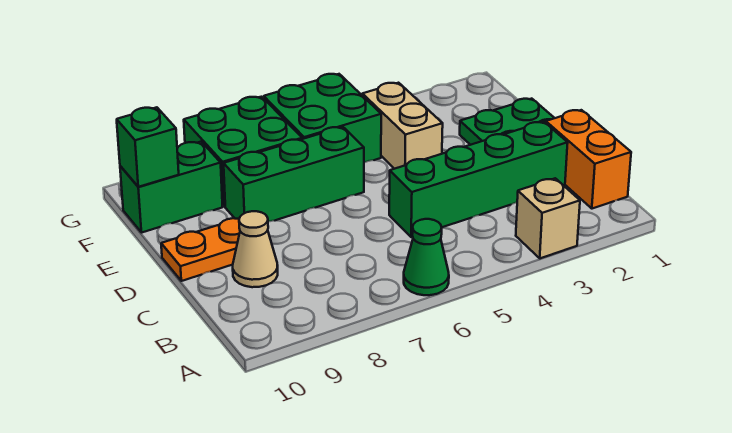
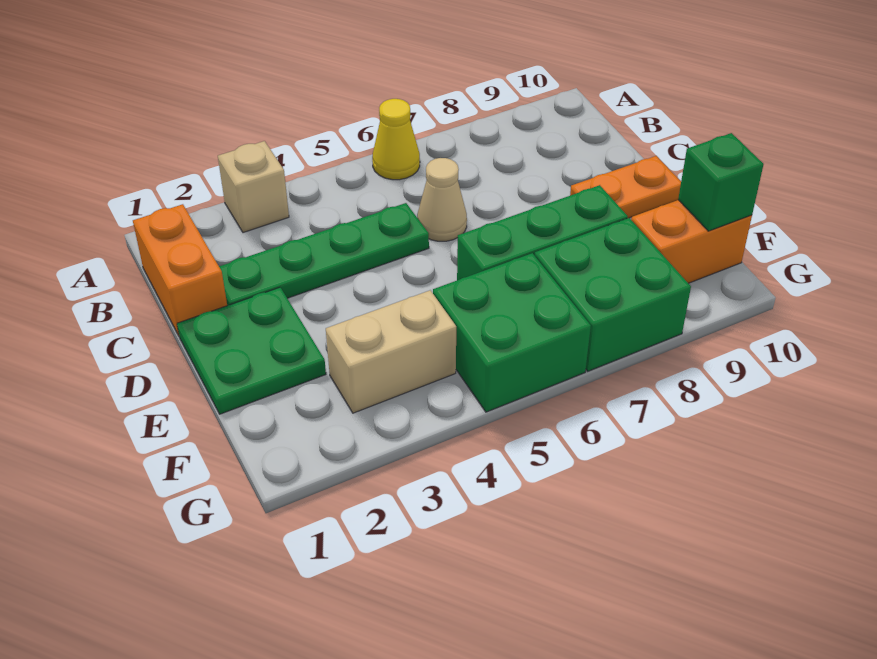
green 1x1 cone [404,219,449,295] -> yellow 1x1 cone [372,99,420,180]
green 1x4 brick [389,122,568,237] -> green 1x4 plate [219,203,429,306]
tan 1x1 cone [233,211,278,287] -> tan 1x1 cone moved to [417,158,467,241]
tan 1x2 brick [362,83,443,169] -> tan 1x2 brick turned to [326,290,456,413]
green 1x2 brick [120,142,223,233] -> orange 1x2 brick [631,200,752,283]

